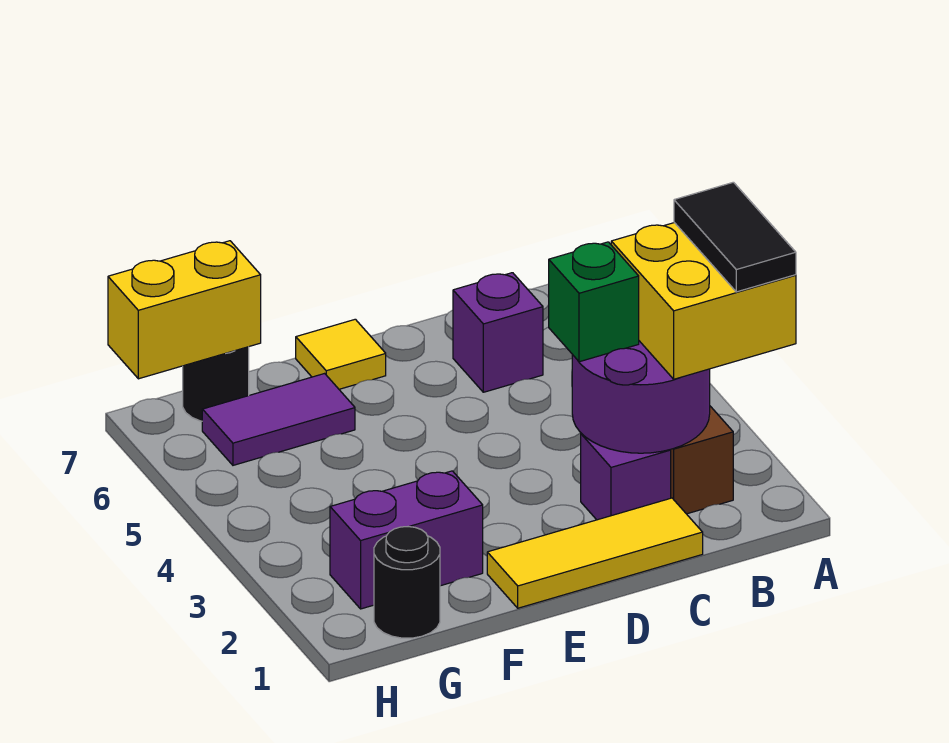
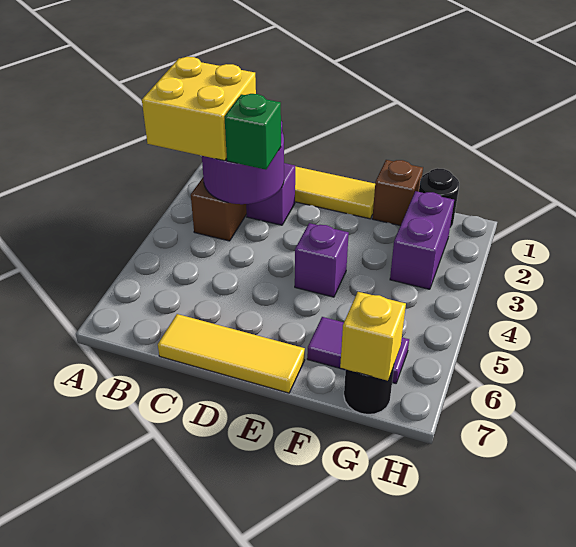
black 1x2 tile [674,182,796,292] -> none
purple 1x1 brick [453,273,543,392] -> purple 1x1 brick moved to [295,223,349,297]
yellow 1x1 tile [296,319,386,389] -> yellow 1x3 tile [158,314,305,393]
none -> brown 1x1 brick [372,160,423,226]
purple 1x2 brick [330,471,483,609] -> purple 1x2 brick turned to [390,191,454,289]
yellow 1x2 brick [108,241,261,379] -> yellow 1x1 brick [340,292,406,381]

